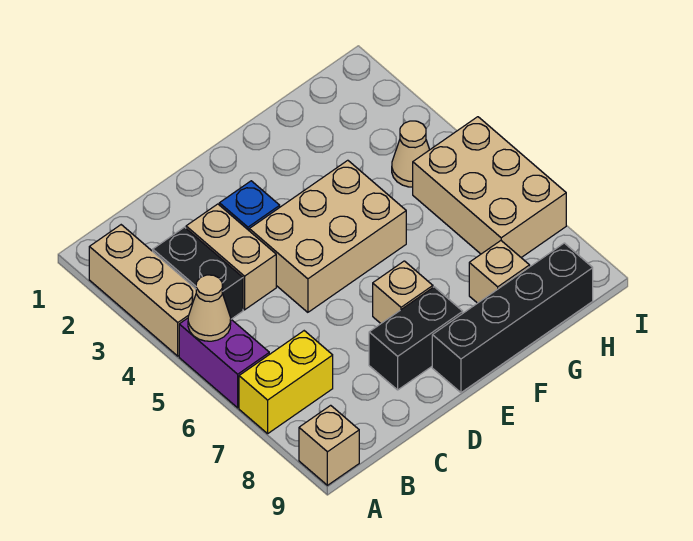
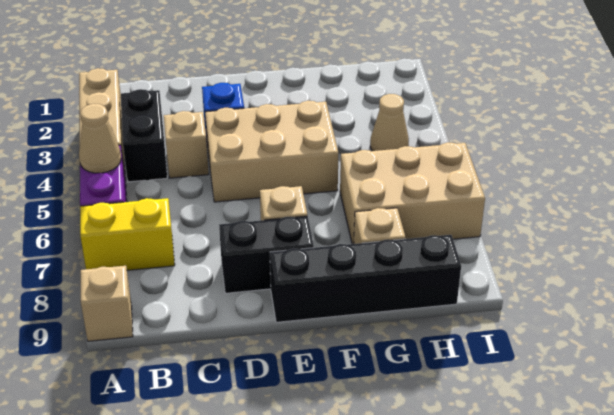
tan 1x2 brick [186,204,276,310] -> tan 1x1 brick [164,111,209,178]
tan 2x3 brick [413,117,566,258] -> tan 2x3 brick turned to [340,142,485,244]

